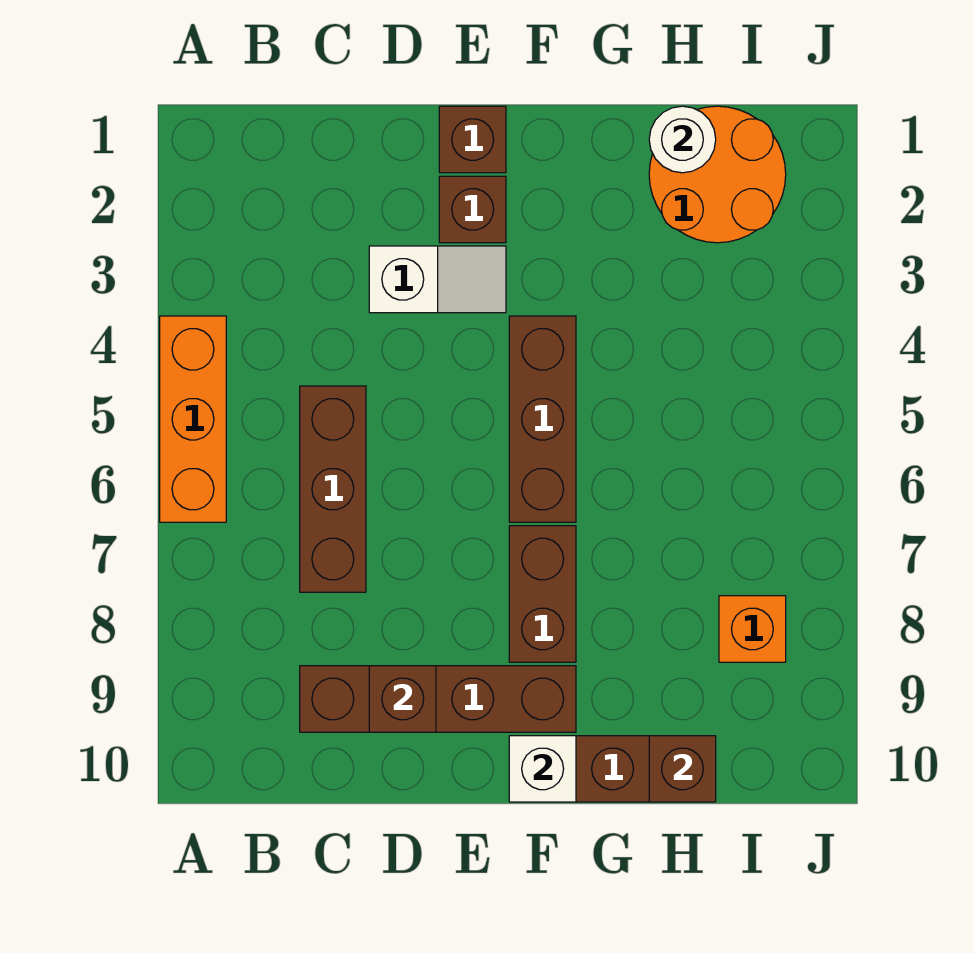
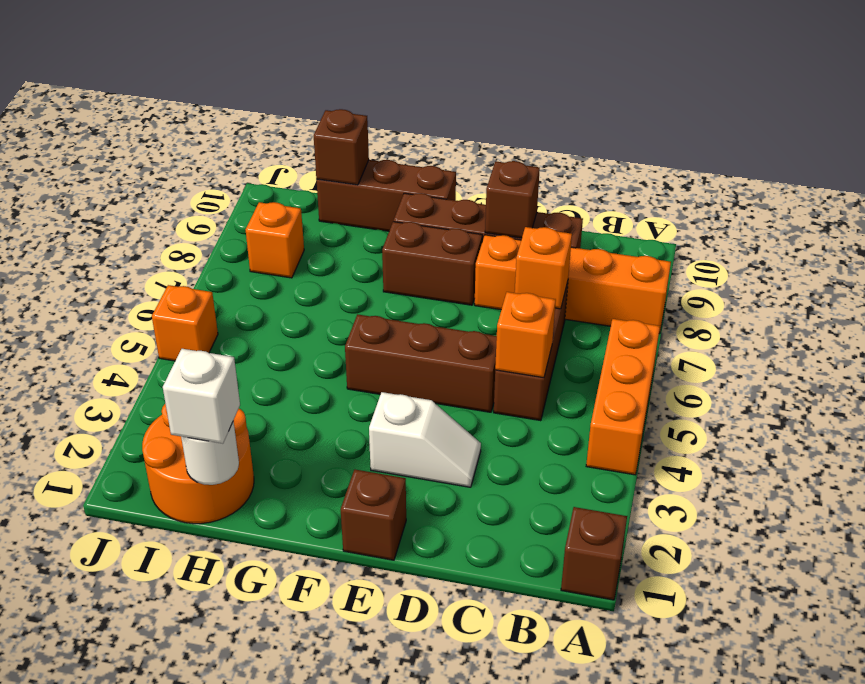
none -> orange 1x4 brick [475,235,671,334]
none -> orange 1x1 brick [495,292,556,378]
none -> orange 1x1 brick [515,227,572,309]
white 1x2 slope [369,246,506,313] -> white 1x2 slope turned to [369,392,481,487]
brown 1x1 brick [439,176,506,243] -> brown 1x1 brick moved to [561,507,627,600]
brown 1x3 brick [509,316,576,522] -> brown 1x3 brick turned to [345,314,497,412]
brown 1x2 brick [509,526,576,662] -> brown 1x2 brick turned to [382,222,482,305]
white 1x1 brick [509,736,576,802] -> white 1x1 brick moved to [163,349,240,444]
none -> orange 1x1 brick [152,285,218,361]

